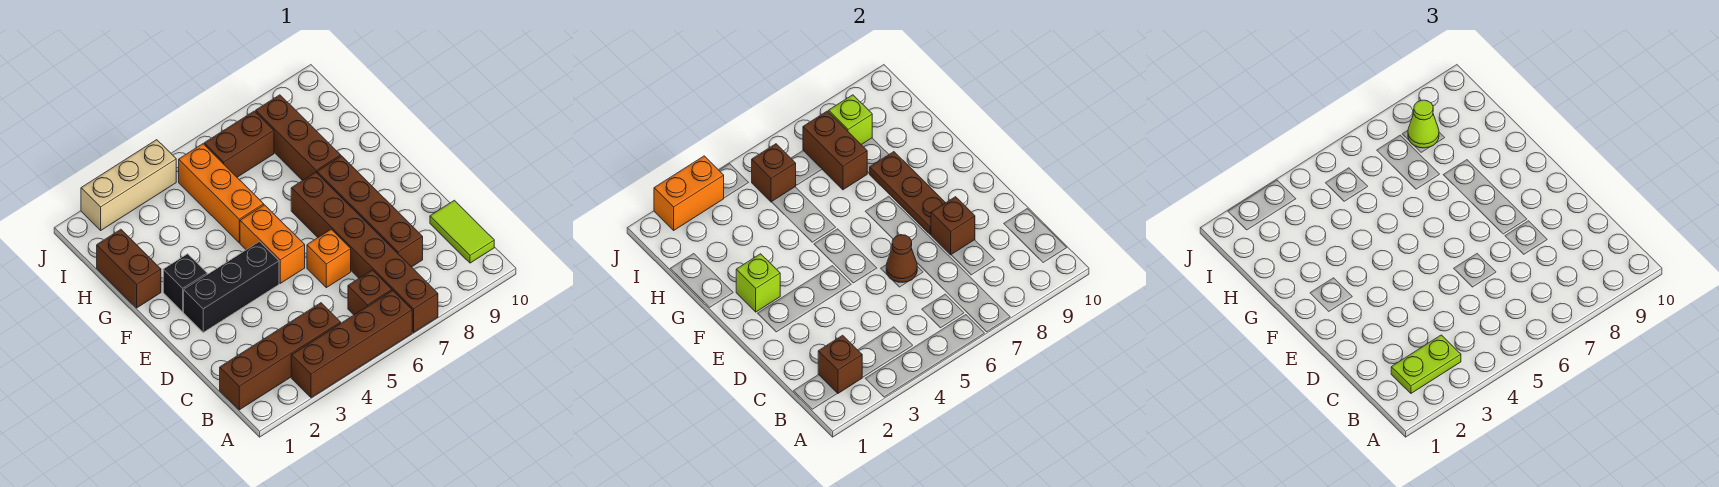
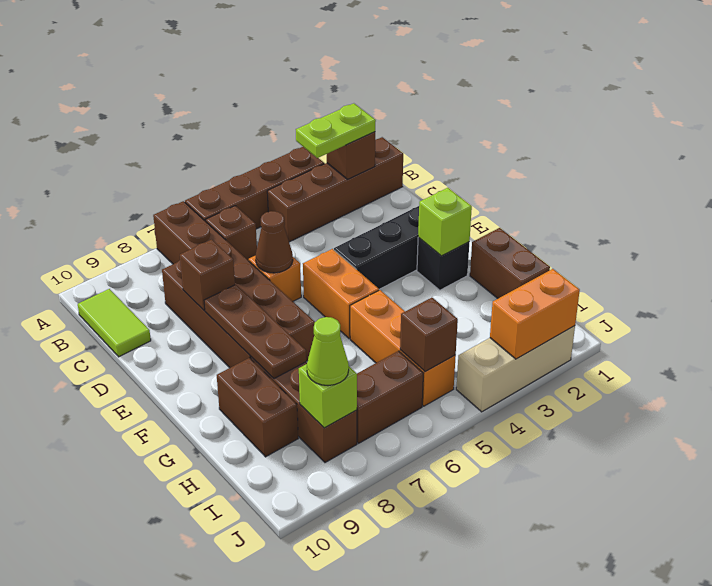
brown 1x2 brick [803,111,867,190] -> brown 1x2 brick moved to [217,358,298,457]

